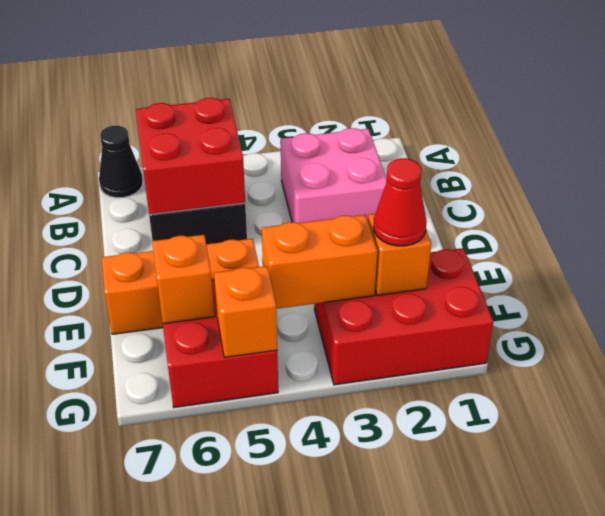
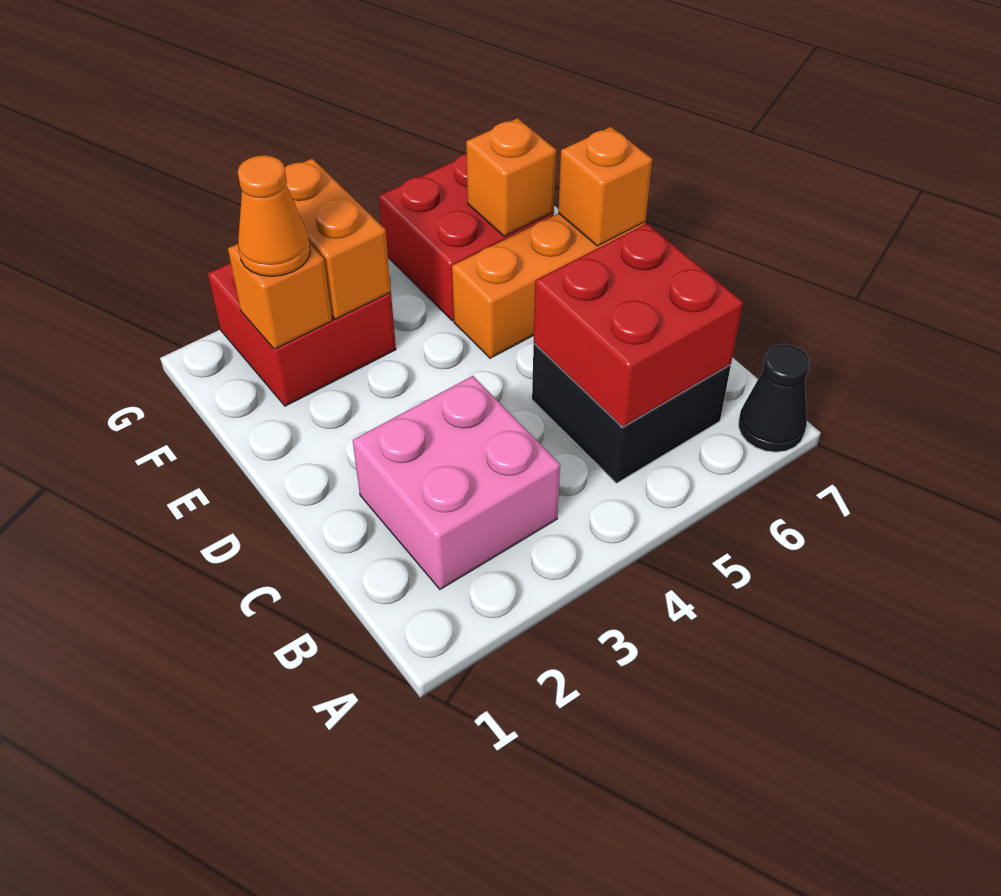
red 2x3 brick [314,248,493,385] -> red 2x2 brick [208,263,396,406]
red 1x1 cone [374,158,427,246] -> orange 1x1 cone [238,155,310,276]
orange 1x2 brick [262,215,377,309] -> orange 1x2 brick turned to [285,159,391,319]
orange 1x1 brick [214,266,277,357] -> orange 1x1 brick moved to [558,127,652,246]

